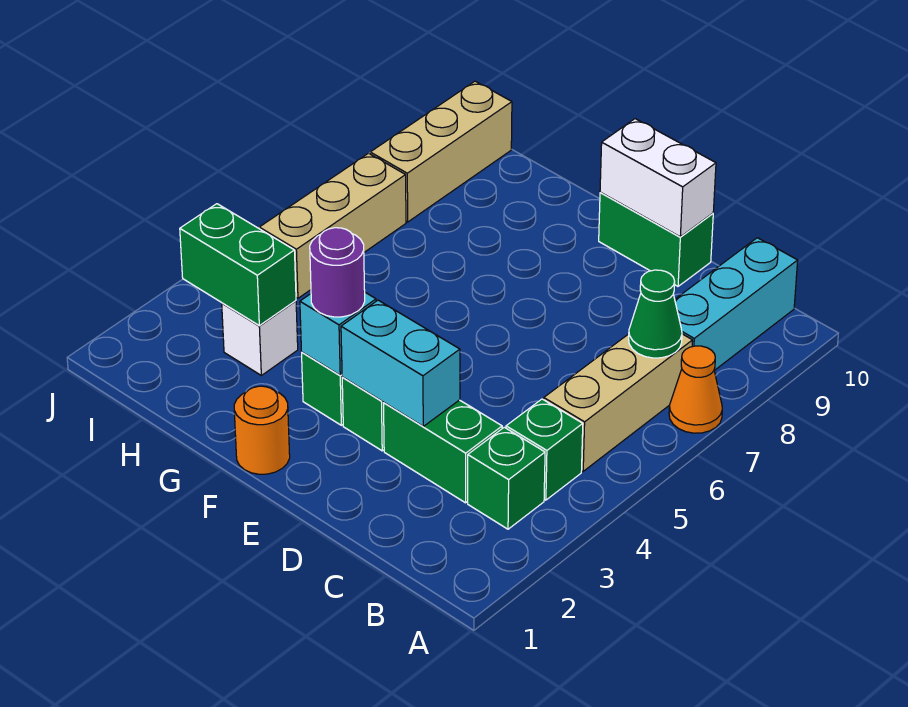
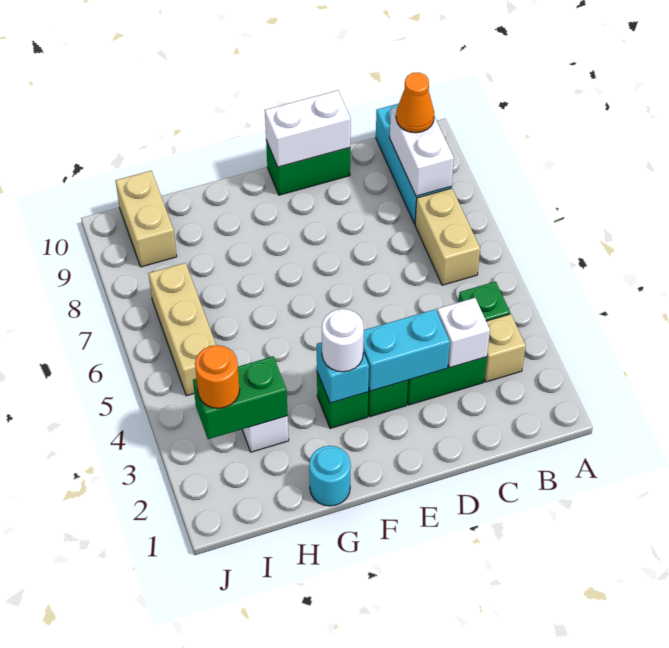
orange 1x1 cone [669,346,722,433] -> orange 1x1 cone moved to [396,72,434,133]
green 1x1 brick [468,427,545,529] -> tan 1x1 brick [484,314,526,382]
tan 1x3 brick [544,334,693,471] -> tan 1x2 brick [415,188,480,285]
green 1x1 cone [629,270,682,358] -> none
none -> white 1x2 brick [390,107,454,196]
none -> white 1x1 brick [437,298,490,368]
orange 1x1 round brick [234,386,290,474] -> orange 1x1 round brick moved to [195,345,240,408]
purple 1x1 round brick [310,228,365,317] -> white 1x1 round brick [322,309,364,372]
none -> cyan 1x1 round brick [309,446,351,506]
tan 1x3 brick [370,81,512,222] -> tan 1x2 brick [115,171,177,267]

